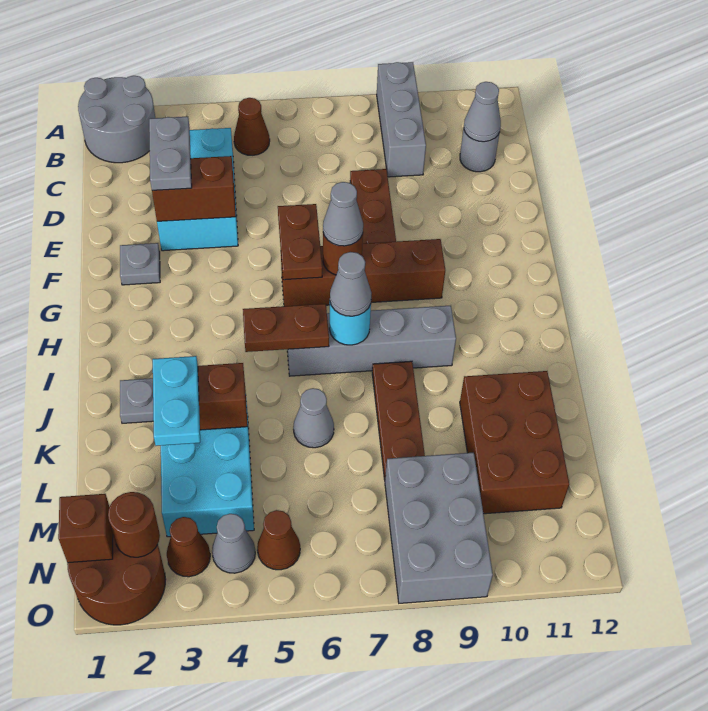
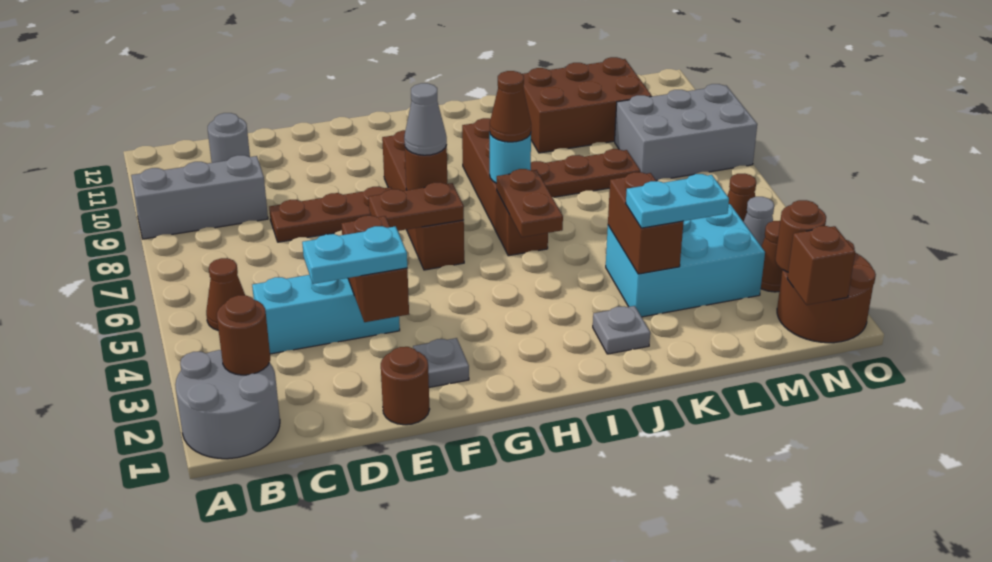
none -> brown 1x1 round brick [217,295,270,375]
cyan 2x3 brick [157,128,238,251] -> cyan 1x3 brick [252,275,400,354]
grey 1x1 cone [464,82,501,142] -> none
grey 1x2 plate [149,117,192,190] -> cyan 1x2 plate [302,226,407,284]
none -> brown 1x1 round brick [381,347,430,425]
grey 1x4 brick [287,306,456,376] -> brown 1x4 brick [462,118,548,256]
grey 1x1 cone [330,252,372,316] -> brown 1x1 cone [490,71,531,142]
grey 1x1 cone [293,388,334,448] -> none

